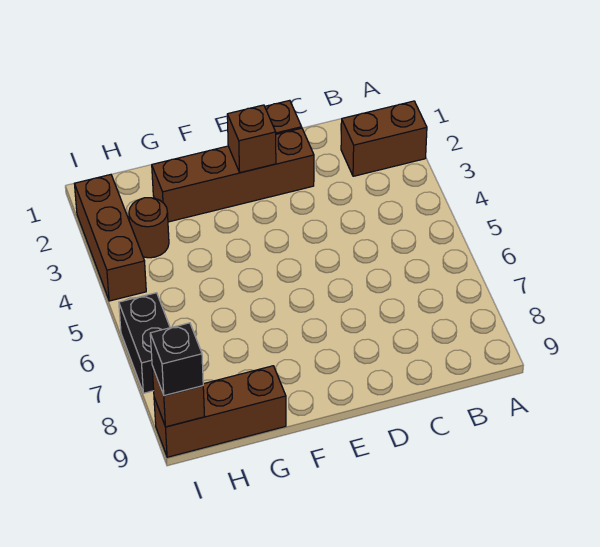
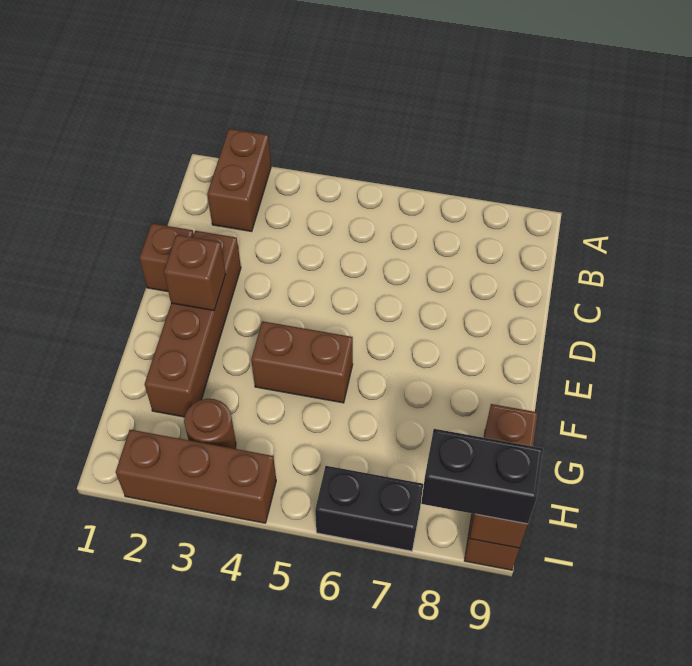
none -> brown 1x2 brick [251,321,353,403]
black 1x1 brick [150,323,203,396] -> black 1x2 brick [421,429,543,524]

